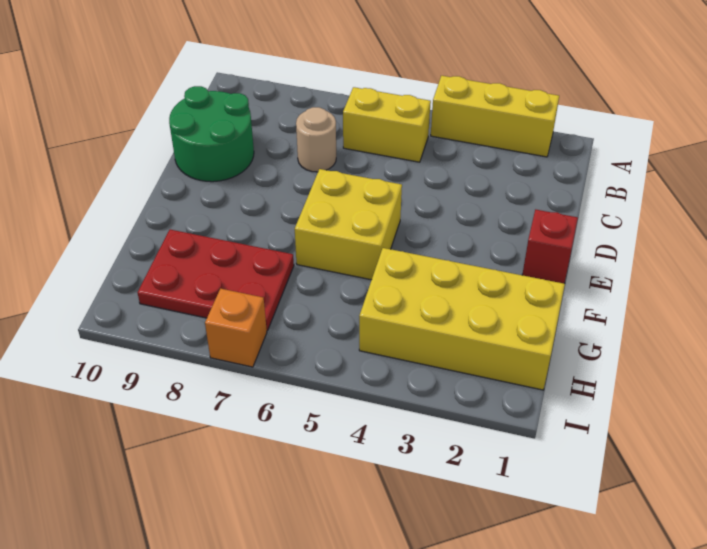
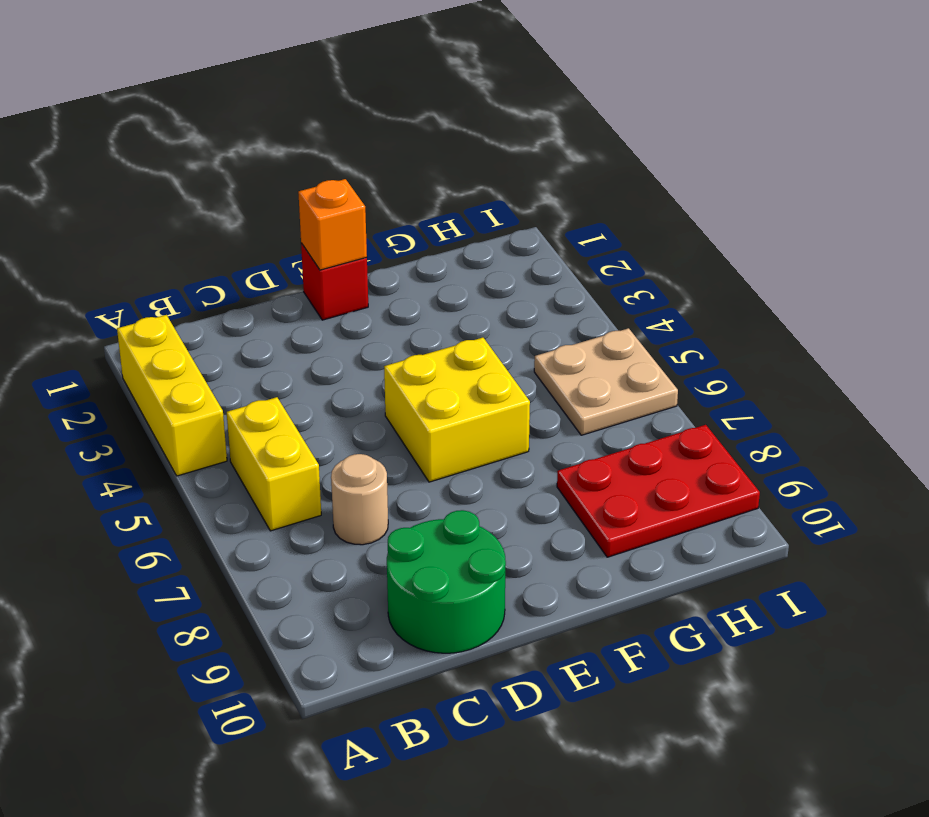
yellow 2x4 brick [359,248,565,390] -> none
red 2x3 plate [137,230,294,331] -> red 2x3 plate turned to [557,425,760,557]
none -> tan 2x2 plate [534,328,678,435]
orange 1x1 brick [205,289,267,367] -> orange 1x1 brick moved to [298,179,367,270]

